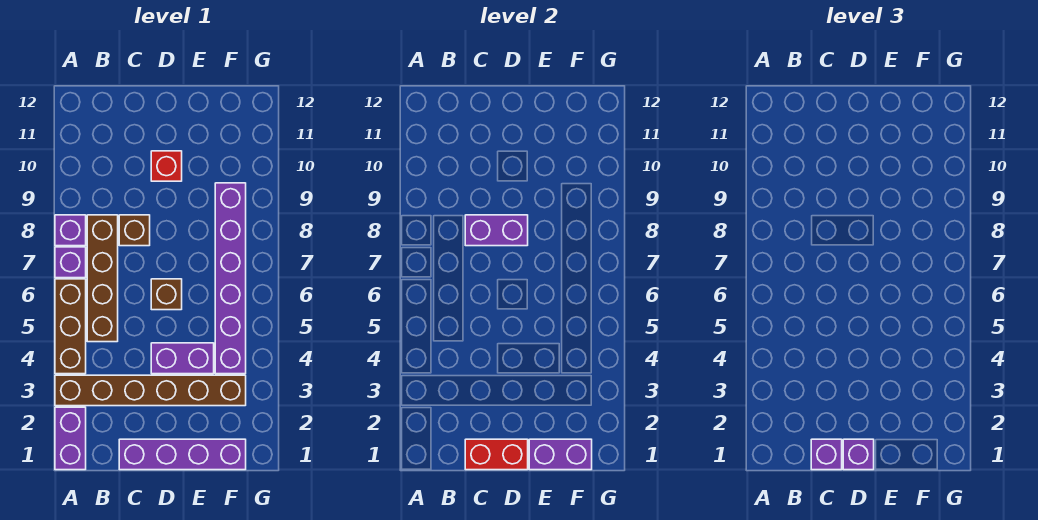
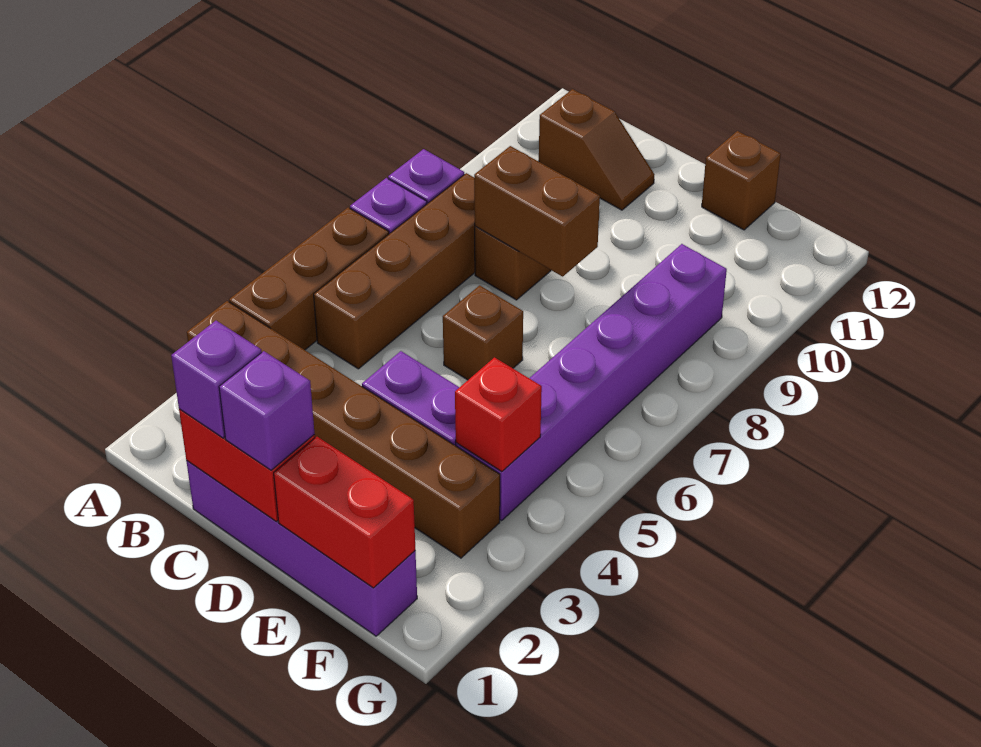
purple 1x2 brick [55,407,86,470] -> none
none -> brown 1x2 slope [539,89,654,210]
purple 1x2 brick [465,215,528,246] -> brown 1x2 brick [474,146,600,276]
red 1x1 brick [151,151,182,181] -> red 1x1 brick moved to [455,357,542,472]
purple 1x2 brick [529,439,592,470] -> red 1x2 brick [274,437,415,588]
none -> brown 1x1 brick [702,131,781,230]

